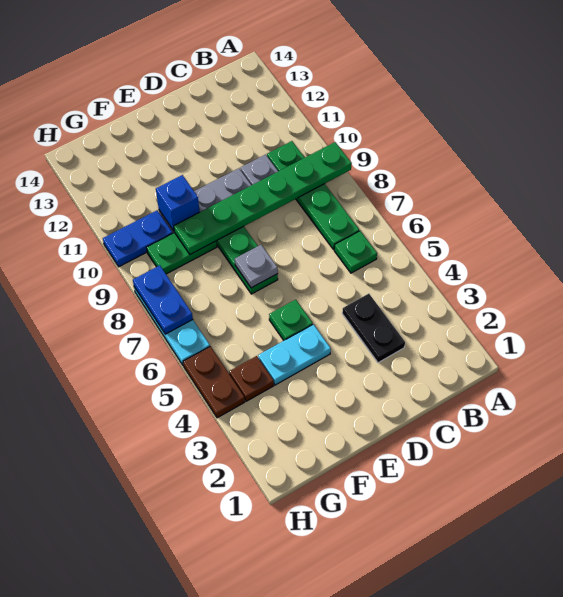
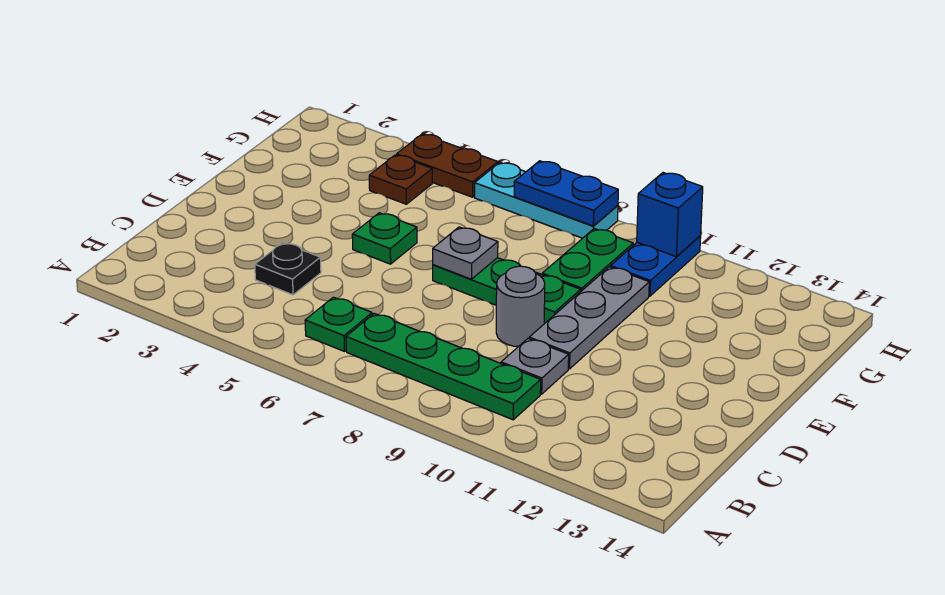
green 1x6 plate [174,142,352,254] -> none
black 1x2 plate [342,294,405,363] -> black 1x1 plate [255,243,321,295]
none -> grey 1x1 round brick [496,266,545,347]
cyan 1x2 plate [258,324,331,385] -> none
blue 1x1 brick [156,175,200,231] -> blue 1x1 brick moved to [637,173,703,257]

